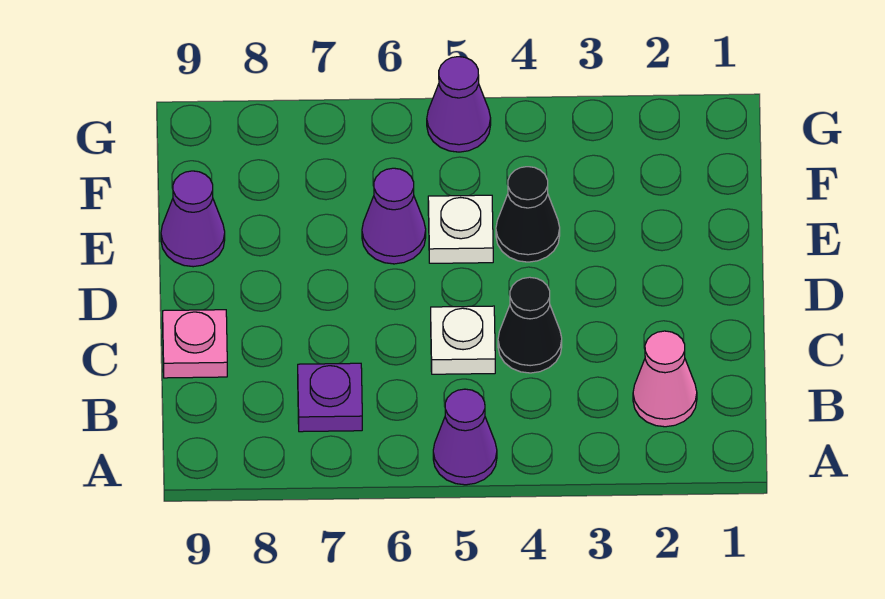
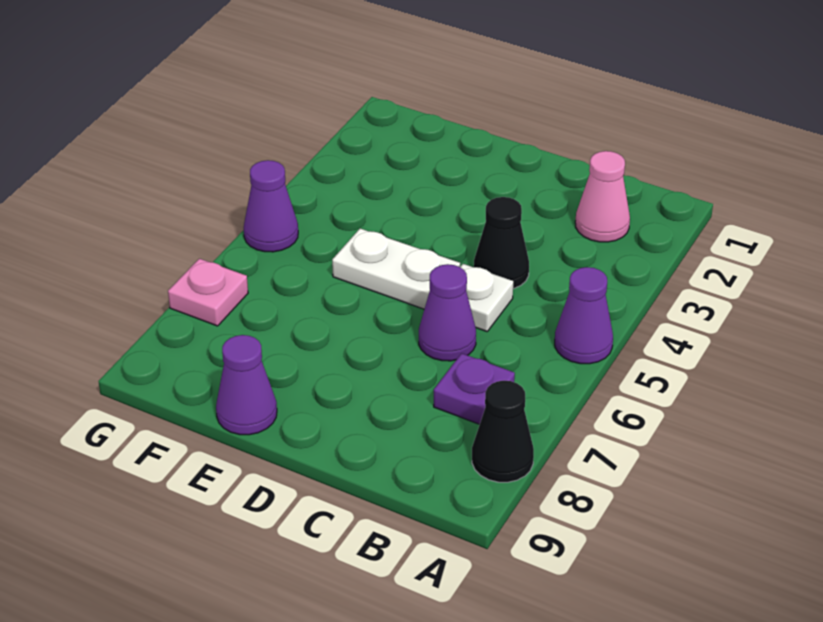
pink 1x1 plate [163,310,227,378] -> pink 1x1 plate moved to [168,259,248,326]
black 1x1 cone [496,167,560,262] -> black 1x1 cone moved to [472,381,534,482]
white 1x1 plate [428,195,493,263] -> white 1x2 plate [332,229,460,309]
purple 1x1 cone [362,168,426,264] -> purple 1x1 cone moved to [419,264,476,361]

